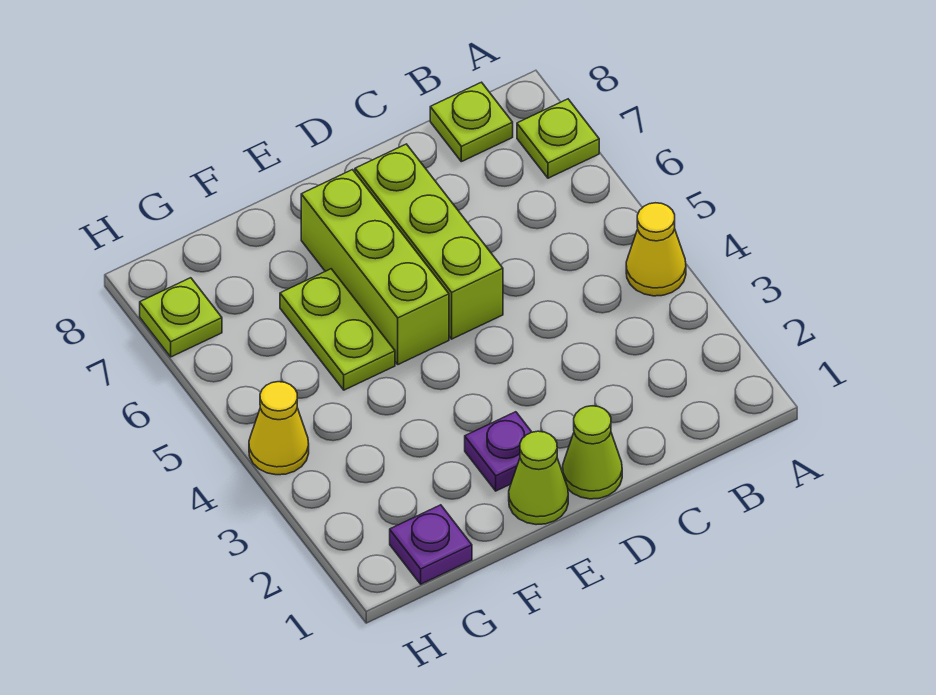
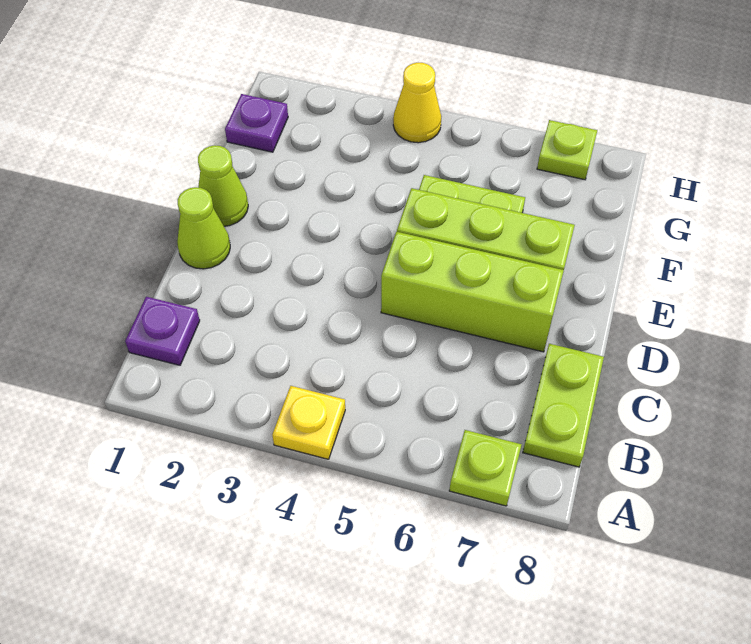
yellow 1x1 cone [626,203,686,296] -> yellow 1x1 plate [272,386,345,459]
lime 1x1 plate [430,82,513,162] -> lime 1x2 plate [523,344,604,467]
purple 1x1 plate [465,412,531,491] -> purple 1x1 plate moved to [125,297,200,365]

